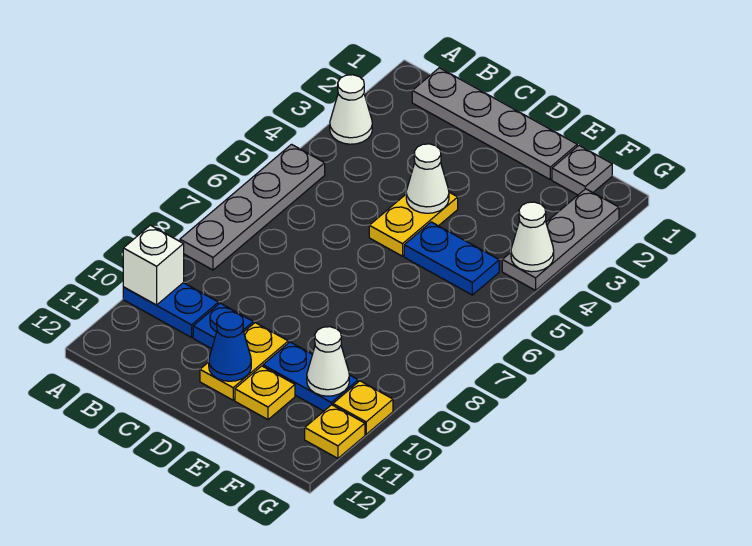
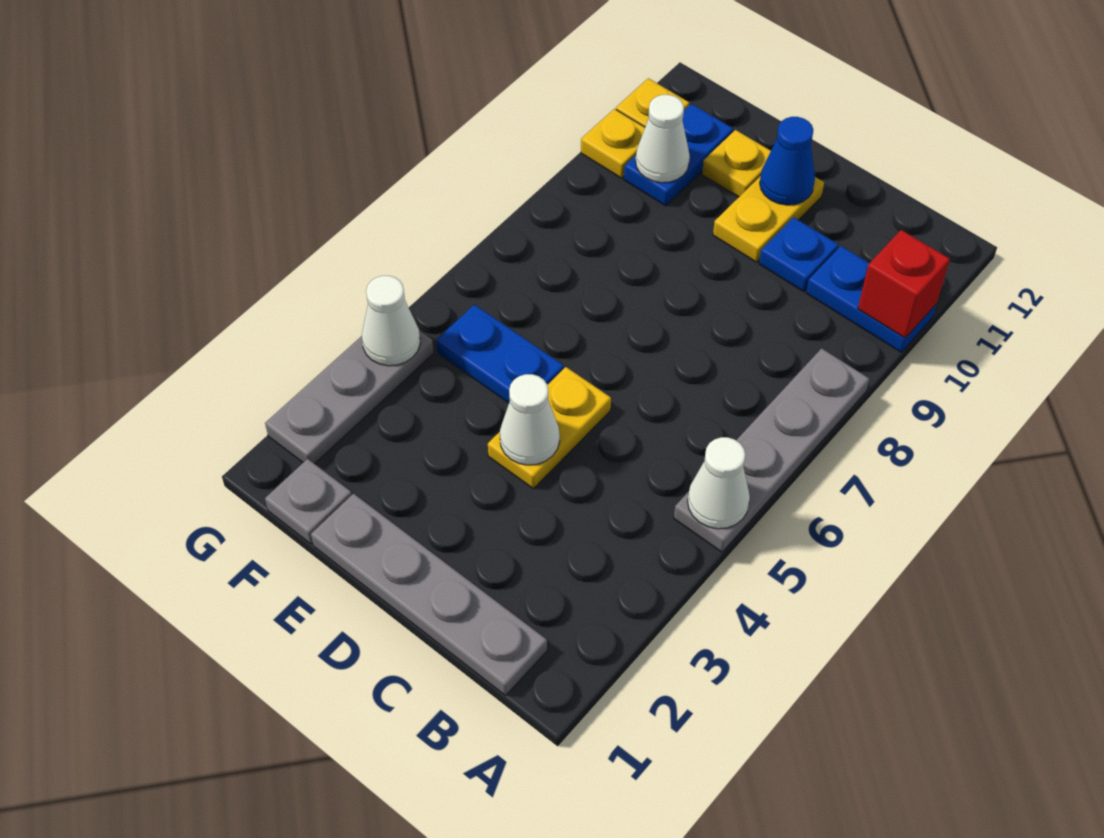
white 1x1 cone [330,75,372,144] -> white 1x1 cone moved to [688,437,750,529]
white 1x1 brick [123,225,184,305] -> red 1x1 brick [858,230,950,338]
blue 1x2 plate [263,342,358,411] -> blue 1x2 plate turned to [624,104,733,206]

